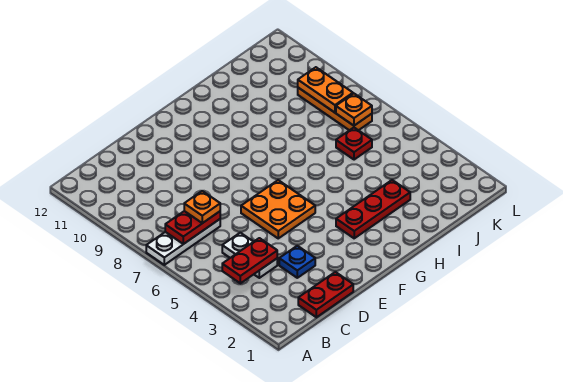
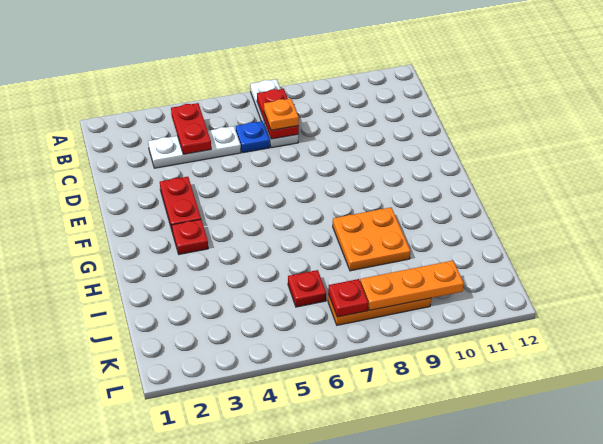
red 1x2 plate [298,272,353,317] -> red 1x2 plate moved to [160,177,201,230]
white 1x2 plate [222,233,277,278] -> white 1x3 plate [148,126,241,168]
blue 1x1 plate [279,246,315,278] -> blue 1x1 plate moved to [236,121,270,153]
orange 2x2 plate [241,180,315,238] -> orange 2x2 plate moved to [333,207,410,271]
red 1x3 plate [336,180,410,238] -> red 1x1 plate [172,219,208,254]
orange 1x1 plate [336,94,372,126] -> red 1x1 plate [328,279,368,317]
orange 1x2 plate [298,67,353,112] -> orange 1x3 plate [360,261,464,310]

